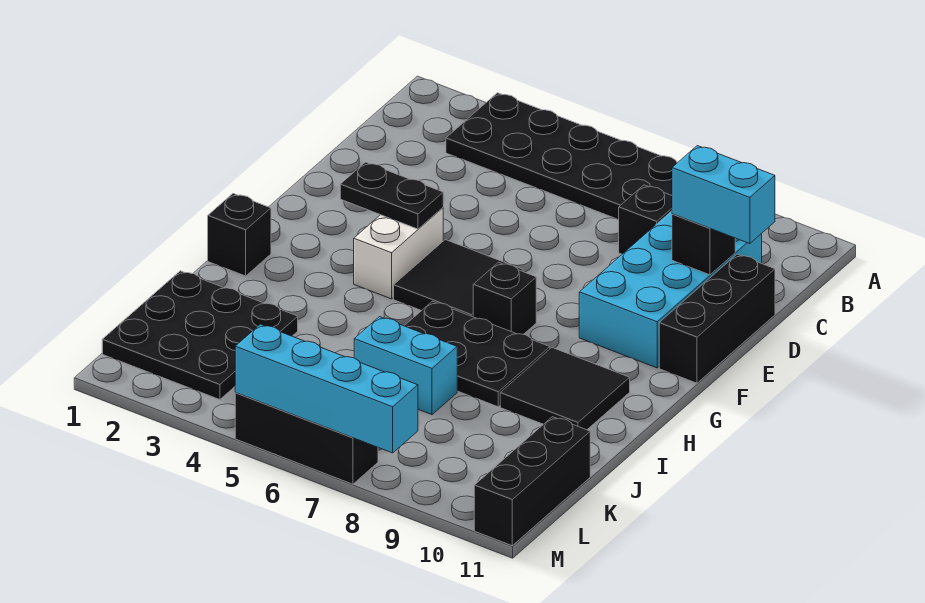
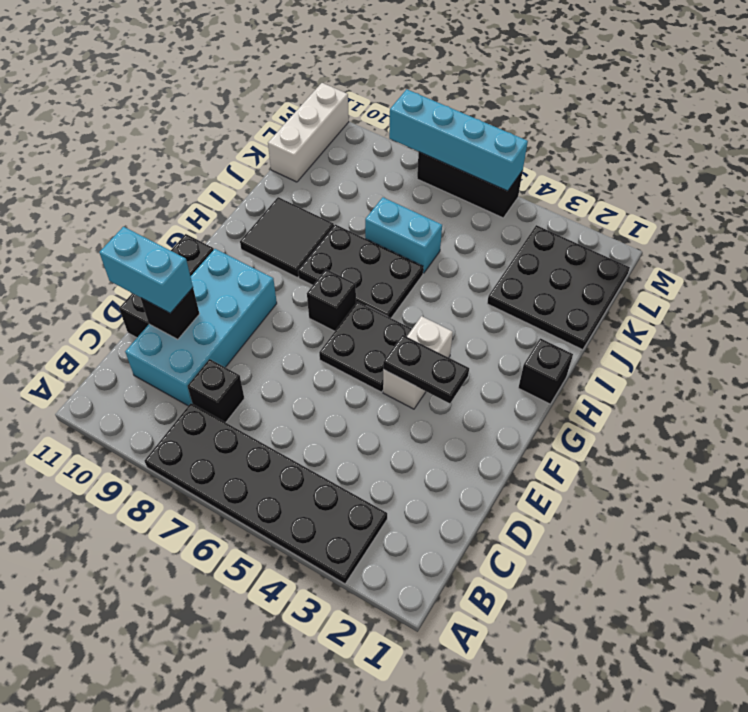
black 2x2 tile [394,240,523,317] -> black 2x2 plate [319,302,412,392]
black 1x3 brick [474,417,590,546] -> white 1x3 brick [268,83,349,182]

